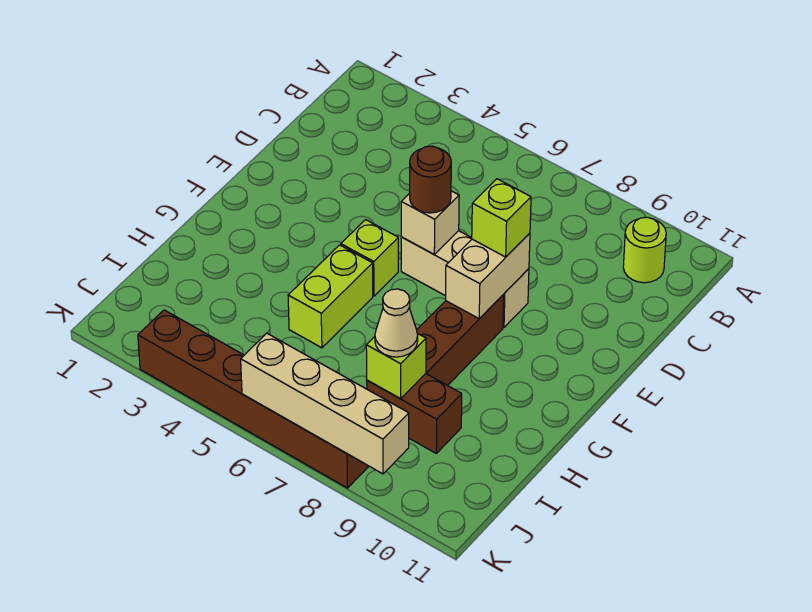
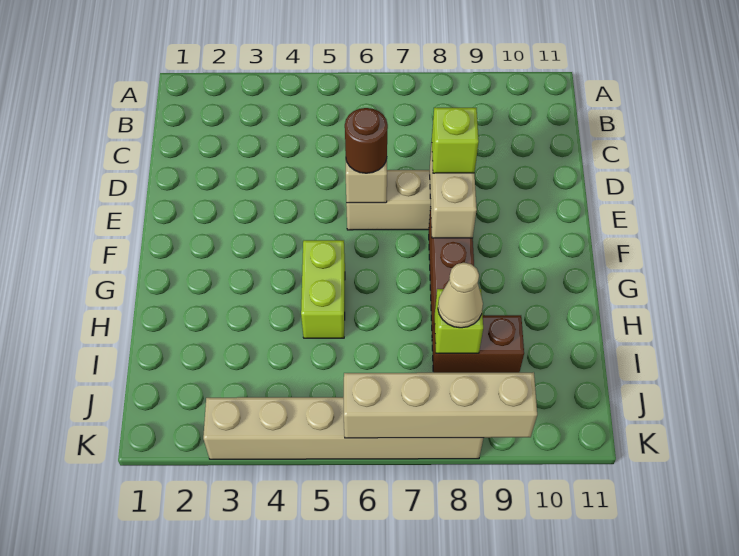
lime 1x1 round brick [623,217,666,283] -> none
lime 1x1 brick [341,220,398,296] -> none
brown 1x6 brick [138,310,369,488] -> tan 1x6 brick [203,397,483,459]

